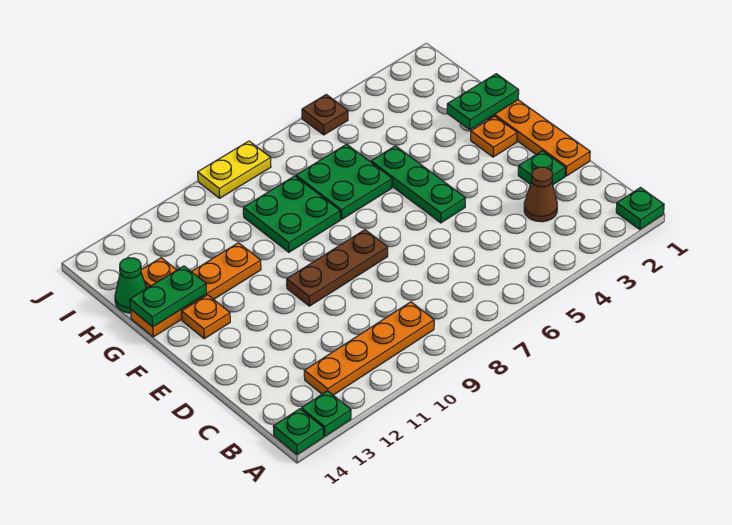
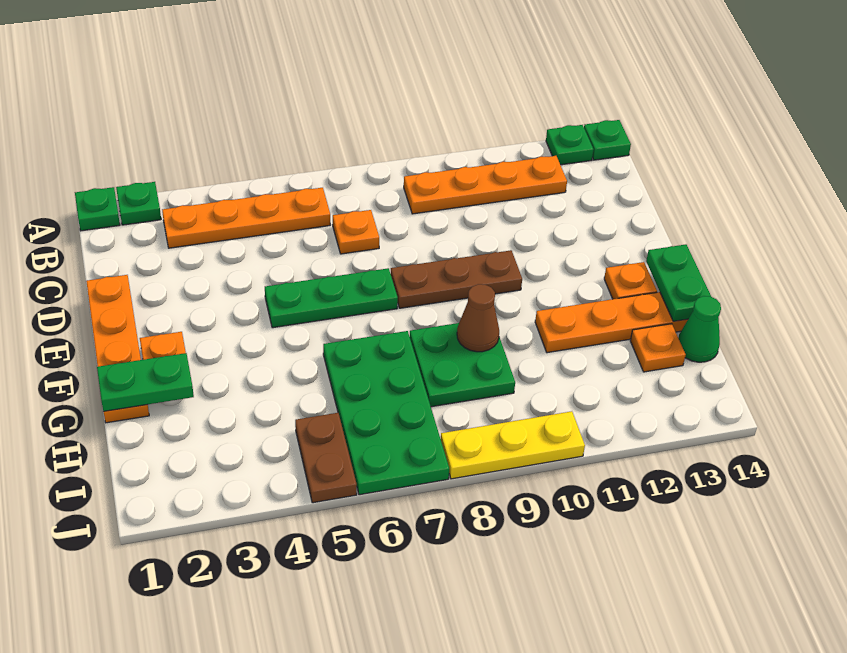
none -> orange 1x4 plate [162,188,330,248]
brown 1x1 cone [524,167,557,222] -> brown 1x1 cone moved to [457,284,499,352]
none -> orange 1x1 plate [333,210,379,254]
green 1x1 plate [518,151,565,184] -> green 1x1 plate moved to [116,182,161,225]
green 1x3 plate [371,146,465,223] -> green 1x3 plate turned to [265,268,398,328]
green 2x2 plate [296,144,392,219] -> green 2x4 plate [323,331,449,495]
green 1x2 plate [130,266,206,327] -> green 1x2 plate turned to [646,244,711,321]
brown 1x1 plate [302,95,348,135] -> brown 1x2 plate [295,413,357,503]
yellow 1x2 plate [198,141,271,198] -> yellow 1x3 plate [441,411,585,479]

